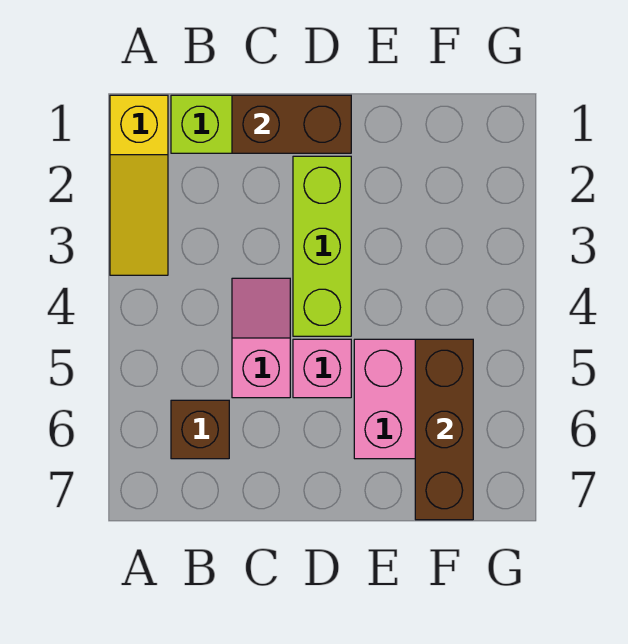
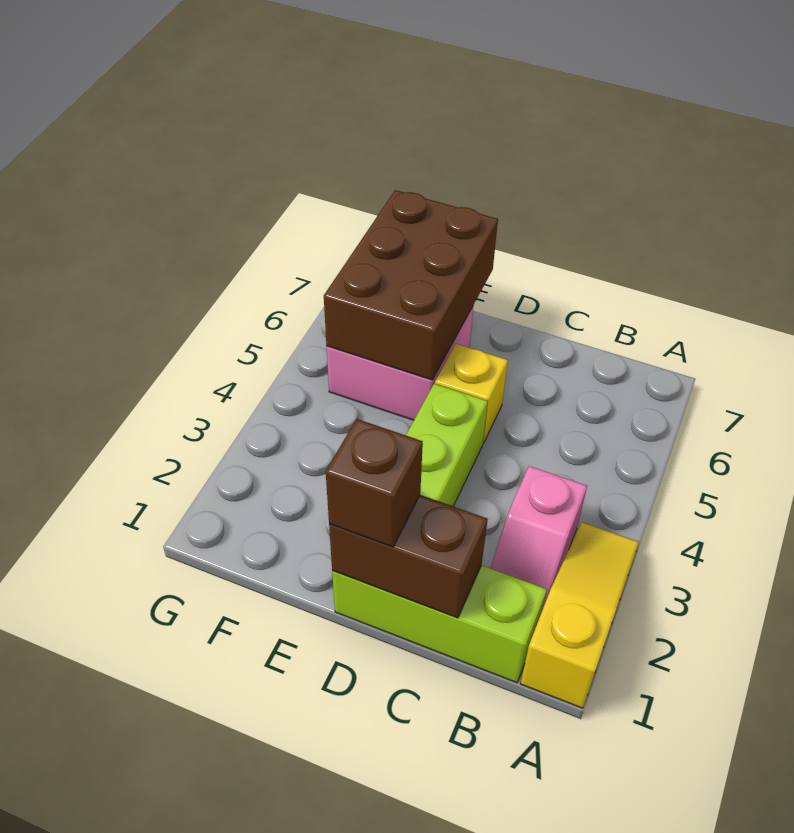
brown 1x1 brick [171,400,229,459] -> brown 1x1 brick moved to [326,419,423,547]
pink 1x2 slope [232,278,290,398] -> pink 1x2 slope moved to [491,466,587,610]
pink 1x1 brick [293,339,351,398] -> yellow 1x1 brick [435,344,508,443]
brown 1x3 brick [415,339,473,520] -> brown 2x3 brick [324,190,498,380]

